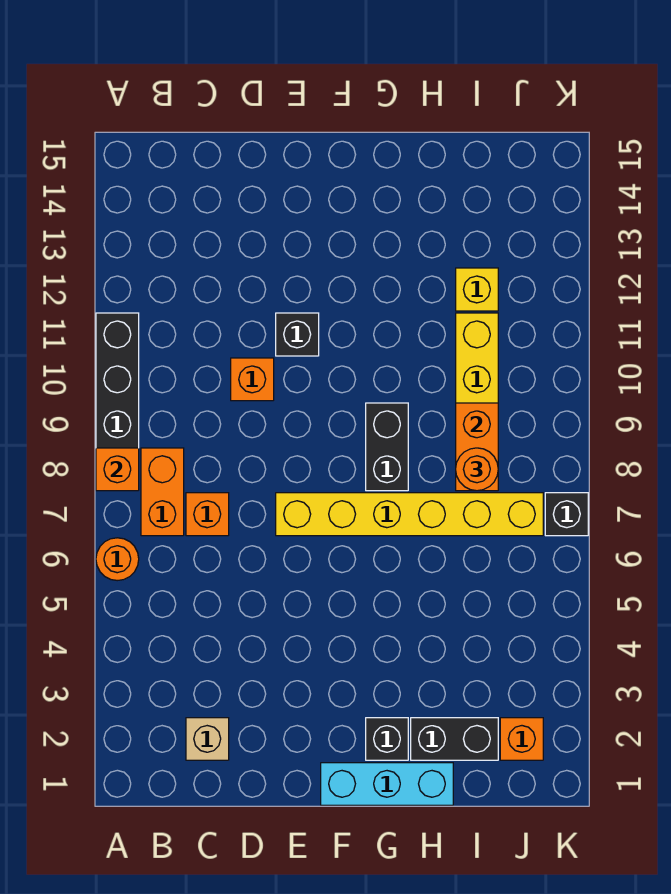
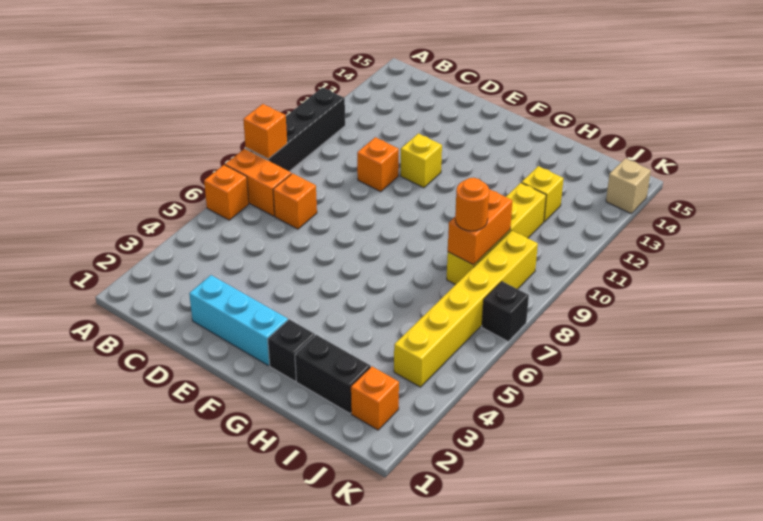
orange 1x1 round brick [96,538,139,581] -> orange 1x1 brick [204,165,249,220]
orange 1x2 brick [141,448,184,536] -> orange 1x2 brick turned to [225,149,291,216]
tan 1x1 brick [186,718,229,760] -> tan 1x1 brick moved to [606,158,651,213]
yellow 1x6 brick [276,493,543,536] -> yellow 1x6 brick turned to [394,230,538,387]
black 1x1 brick [276,313,319,356] -> yellow 1x1 brick [400,133,442,188]
cyan 1x3 brick [321,763,453,805] -> cyan 1x3 brick moved to [189,275,288,365]
black 1x2 brick [366,403,408,491] -> none

